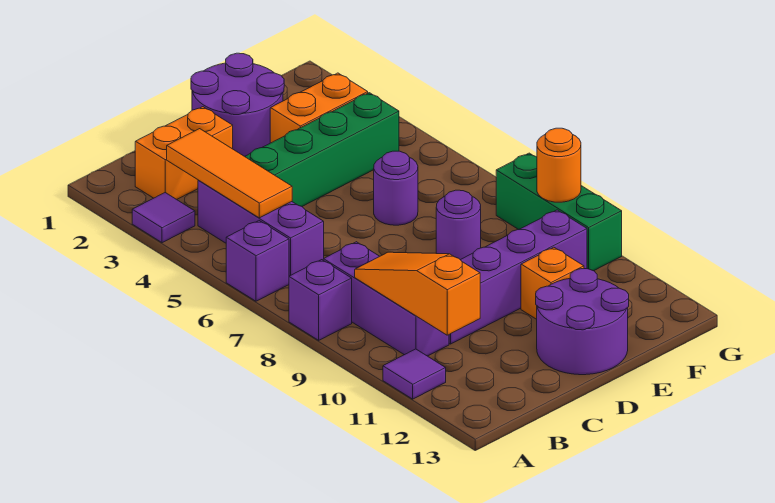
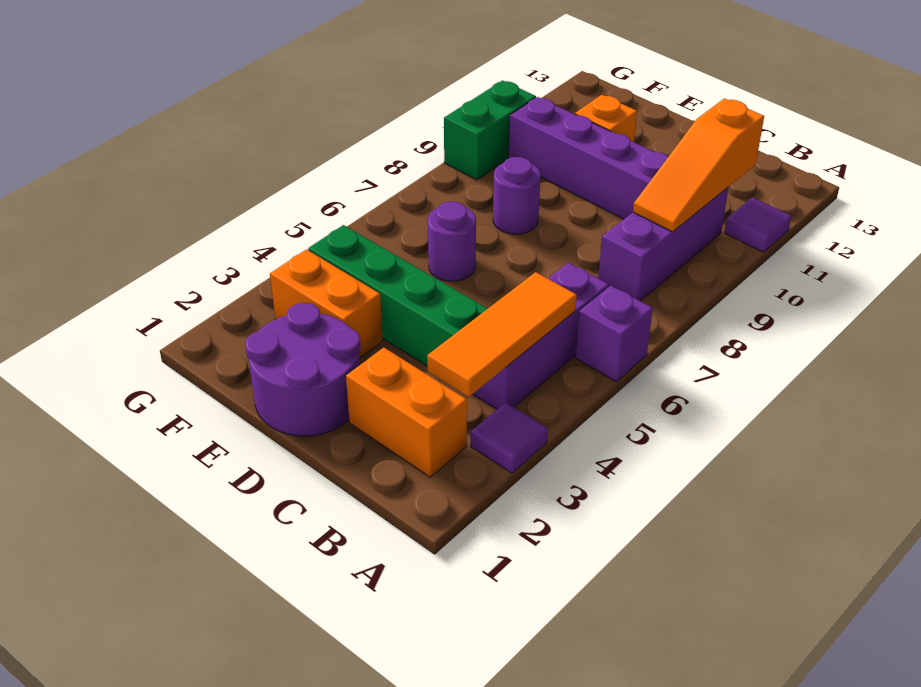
purple 1x1 brick [289,260,352,340] -> none
purple 2x2 round brick [536,269,629,375] -> none
green 1x3 brick [496,153,622,271] -> green 1x2 brick [444,80,536,180]
orange 1x1 round brick [537,128,581,202] -> none

